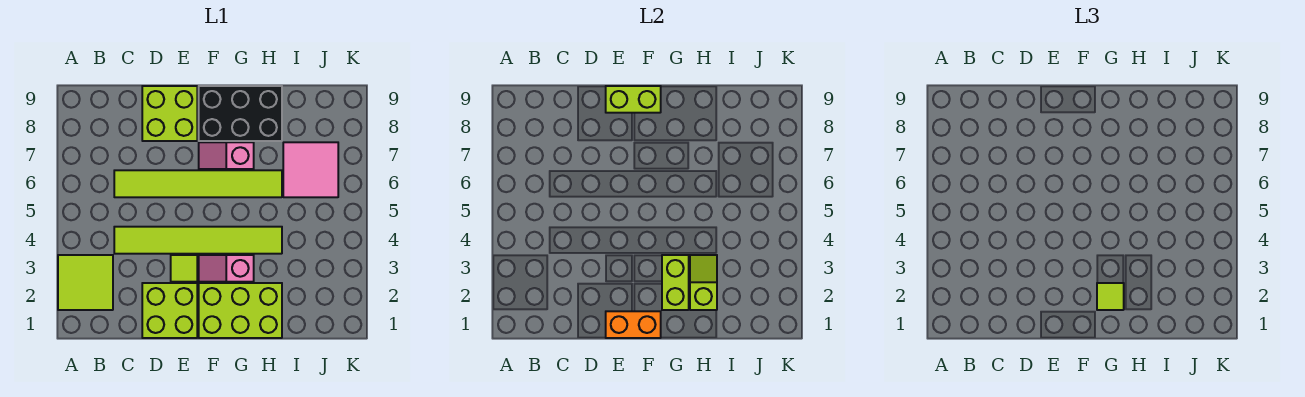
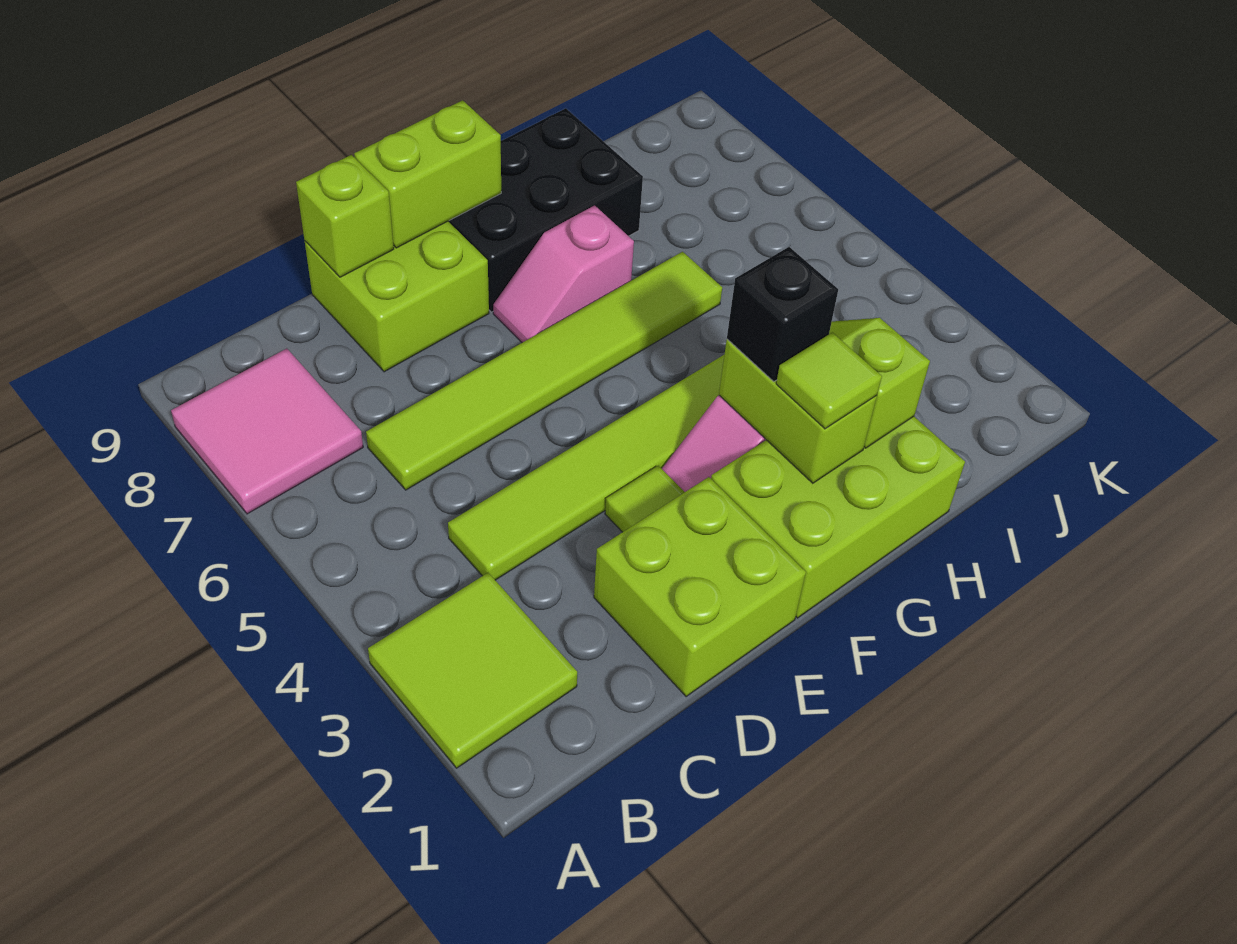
none -> lime 1x1 brick [296,155,394,277]
orange 1x2 brick [606,311,661,338] -> none
none -> black 1x1 brick [727,247,838,382]
pink 2x2 tile [283,142,338,197] -> pink 2x2 tile moved to [171,349,363,514]

